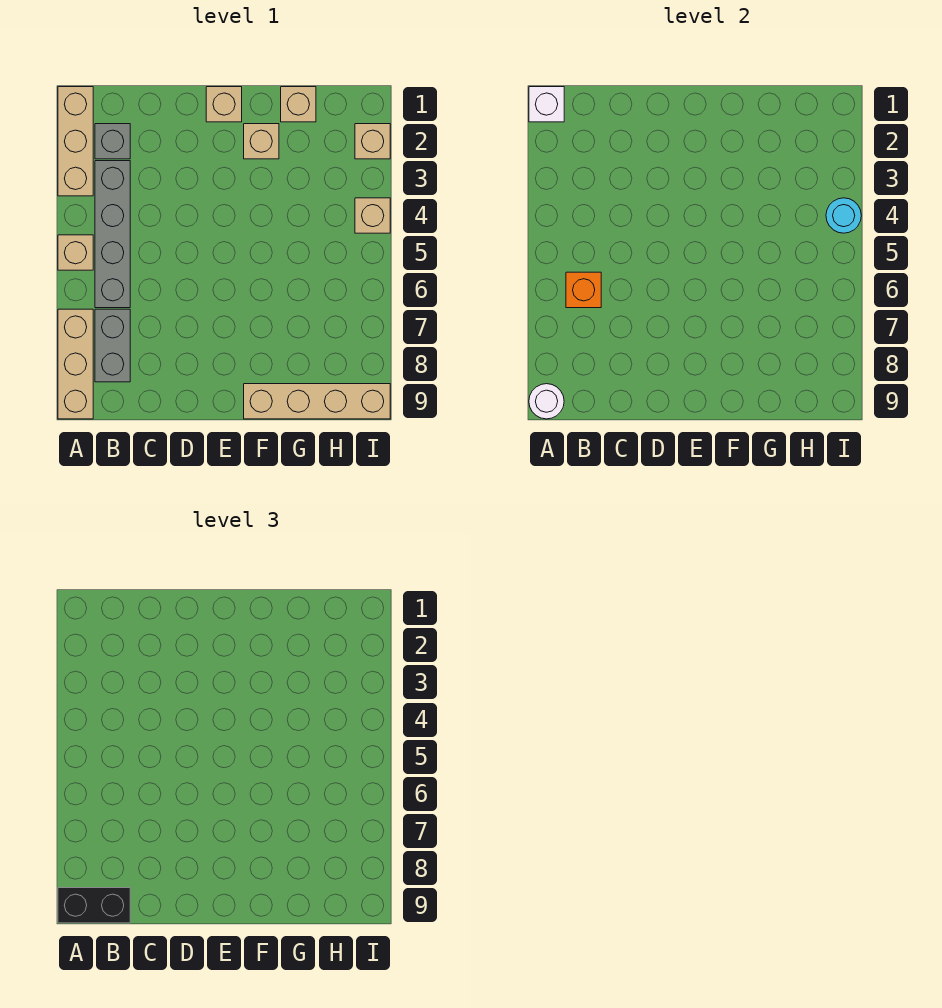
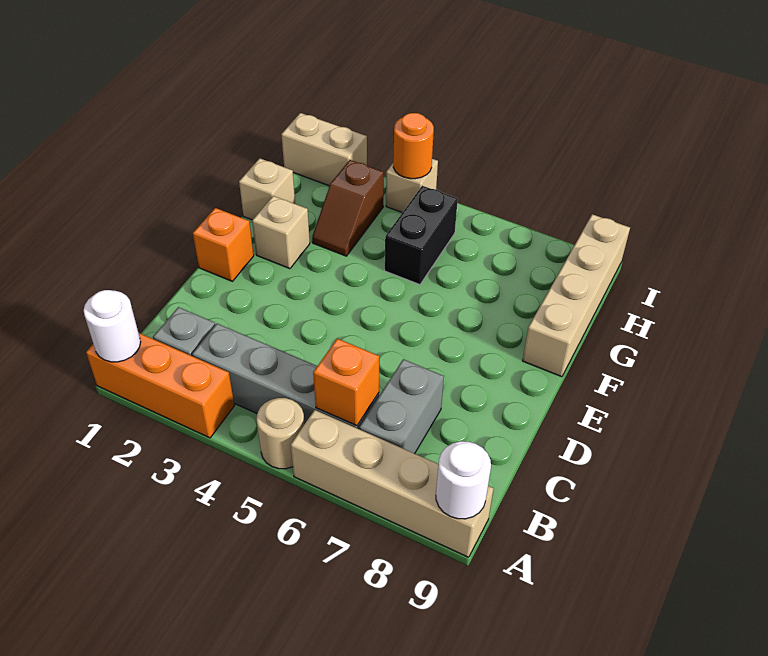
tan 1x3 brick [58,87,93,196] -> orange 1x3 brick [86,333,234,438]
white 1x1 brick [529,87,564,122] -> white 1x1 round brick [84,290,141,362]
tan 1x1 brick [58,235,93,270] -> tan 1x1 round brick [257,398,304,469]
tan 1x3 brick [58,309,93,419] -> tan 1x4 brick [291,410,494,557]
black 1x2 brick [58,888,130,923] -> black 1x2 brick moved to [385,186,458,285]
grey 1x2 brick [95,309,130,382] -> grey 1x2 brick turned to [359,359,444,454]
tan 1x1 brick [206,87,242,122] -> orange 1x1 brick [193,208,254,281]
none -> brown 1x2 slope [312,160,384,256]
tan 1x1 brick [355,124,390,159] -> tan 1x2 brick [281,113,367,186]
cyan 1x1 round brick [826,198,861,233] -> orange 1x1 round brick [393,113,434,179]

